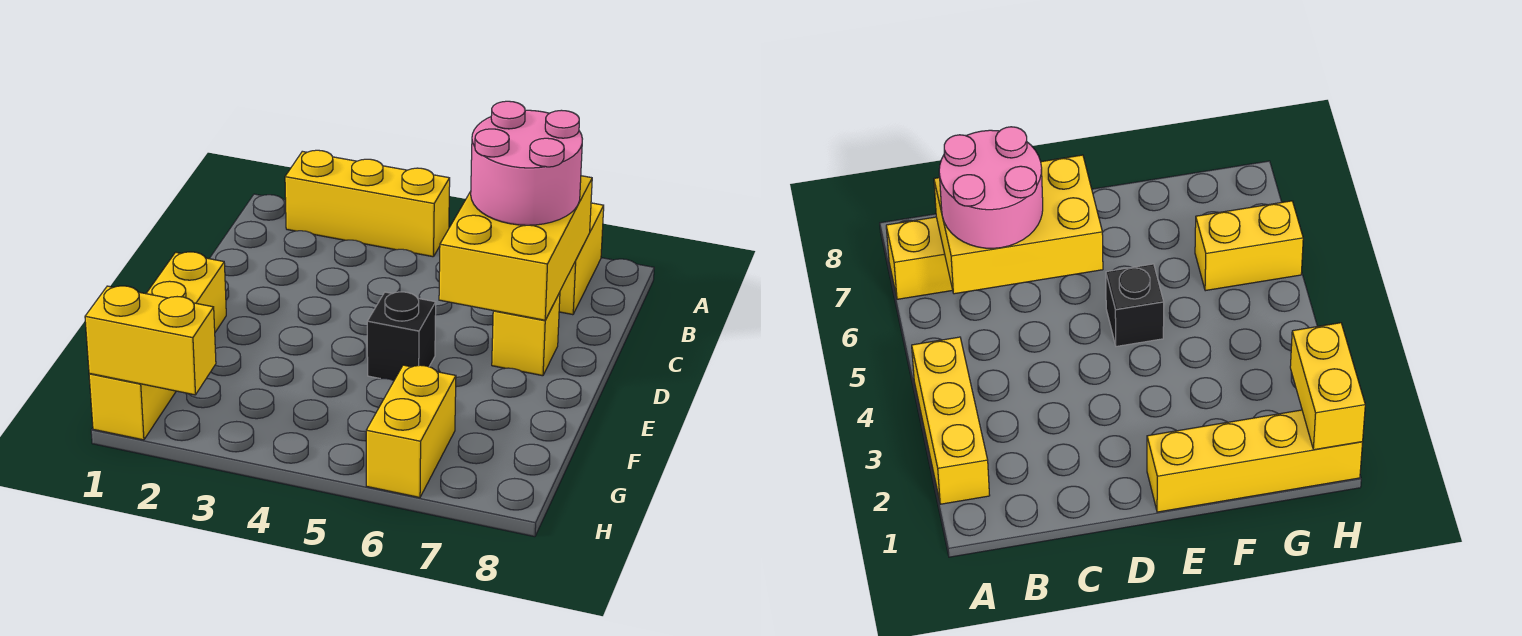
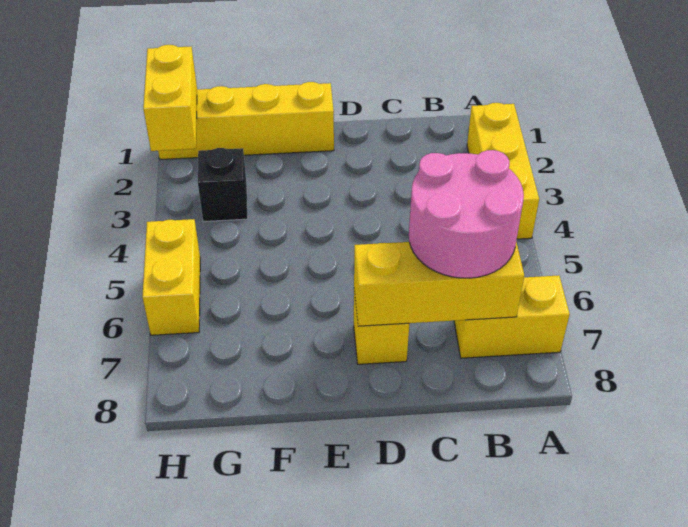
yellow 2x3 brick [439,176,592,320] -> yellow 1x3 brick [354,242,524,326]
black 1x1 brick [367,292,436,380] -> black 1x1 brick moved to [198,148,248,222]
yellow 1x2 brick [366,365,456,498] -> yellow 1x2 brick turned to [142,219,200,335]

